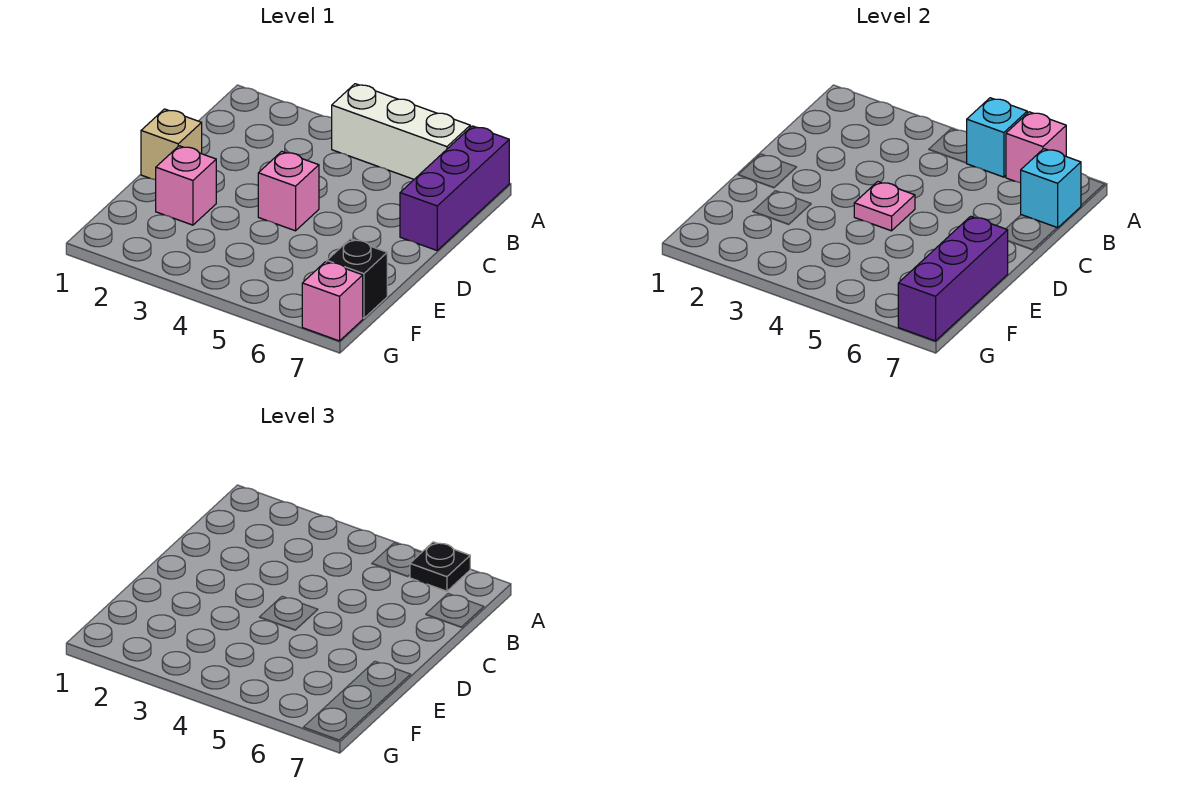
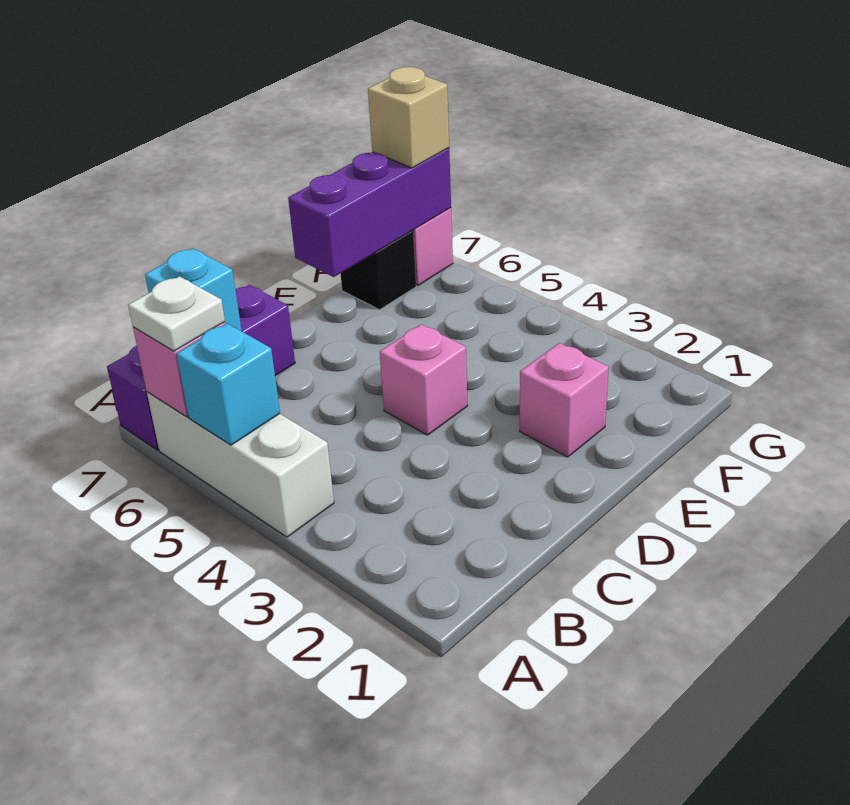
black 1x1 plate [410,542,470,591] -> white 1x1 plate [128,276,225,351]
tan 1x1 brick [141,109,202,180] -> tan 1x1 brick moved to [368,67,449,168]
pink 1x1 plate [854,182,915,231] -> none

